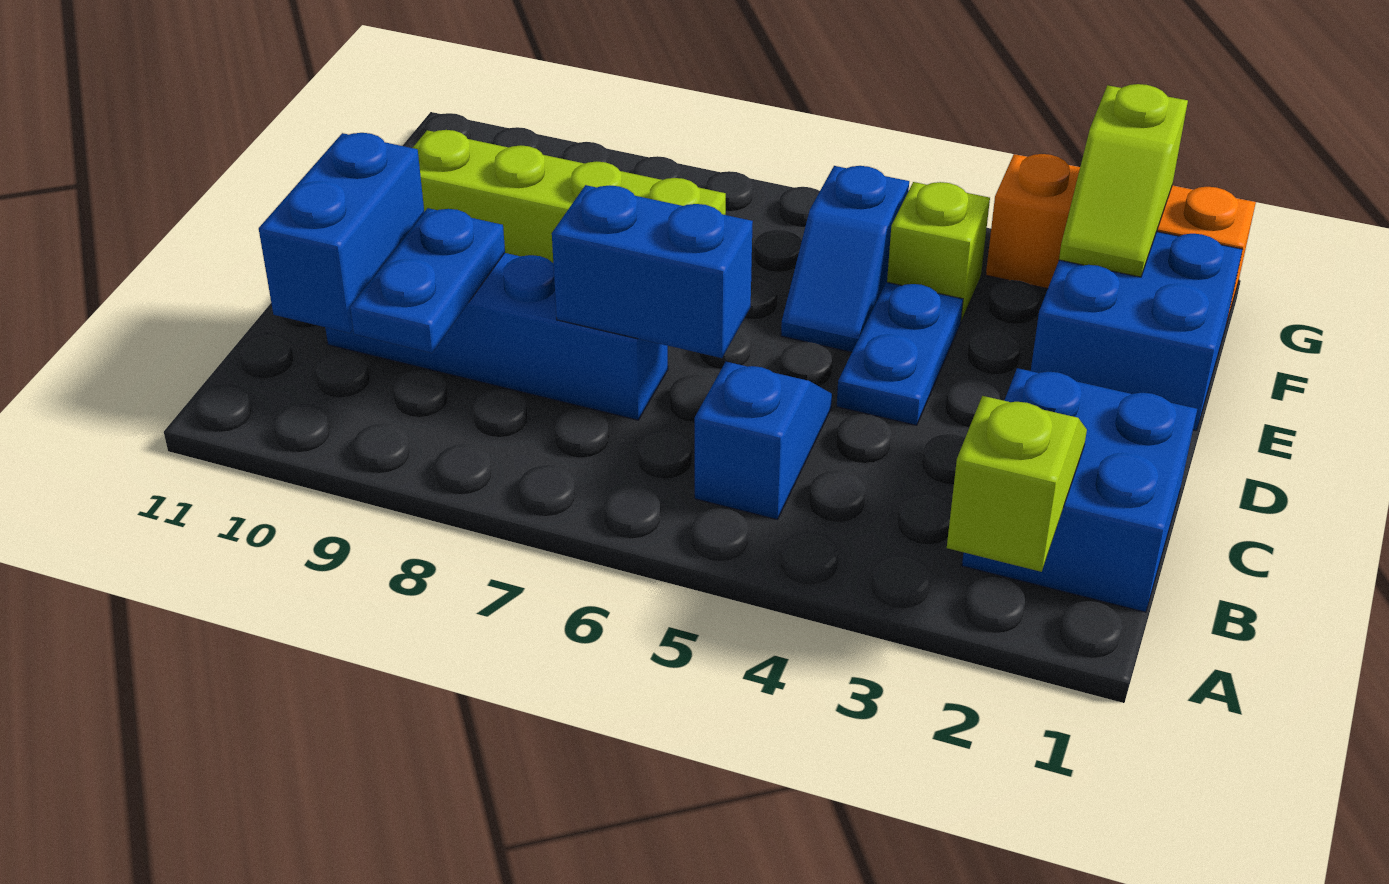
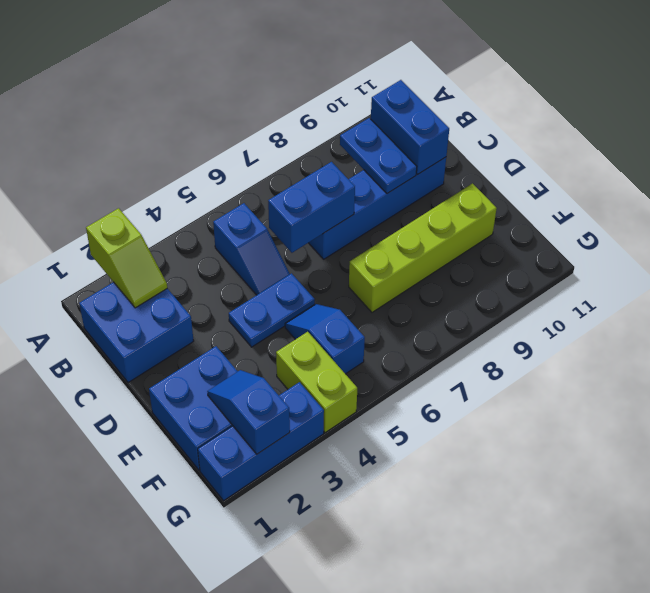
blue 1x2 plate [837,282,963,425] -> blue 1x2 plate turned to [229,273,315,347]
lime 1x2 slope [1059,84,1188,277] -> blue 1x2 slope [207,370,290,454]
lime 1x1 brick [887,182,990,322] -> lime 1x2 brick [276,332,357,433]
orange 1x3 brick [986,154,1256,320] -> blue 1x3 brick [198,382,324,501]

